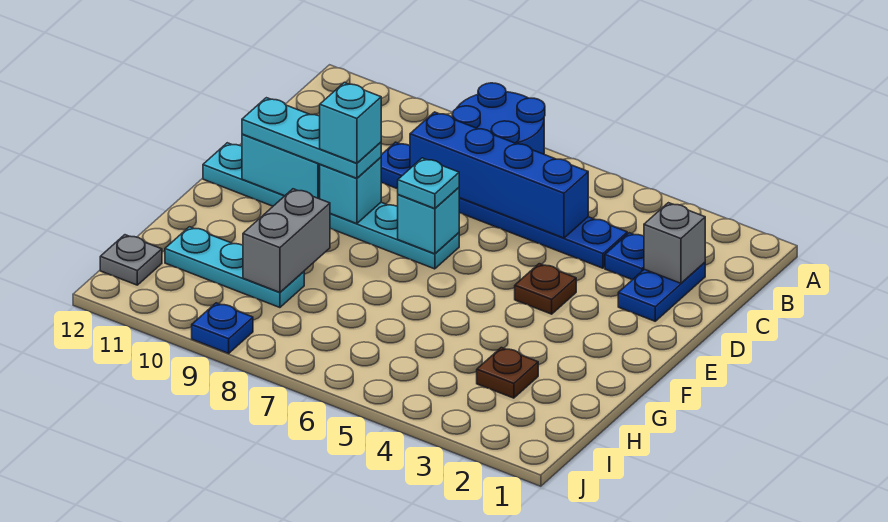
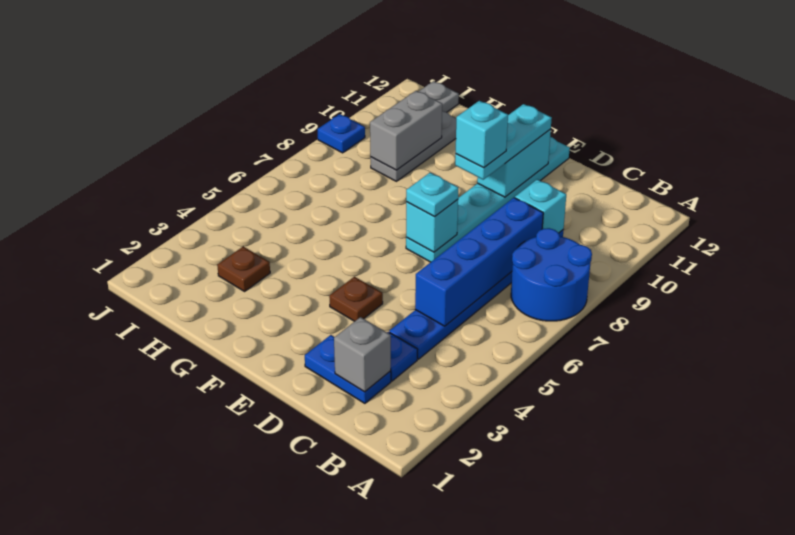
cyan 1x1 brick [320,157,381,224] -> cyan 1x1 brick moved to [515,179,566,233]
grey 1x2 brick [243,189,330,292] -> grey 1x2 brick turned to [370,91,442,170]
cyan 1x3 plate [165,227,304,308] -> grey 1x3 plate [370,111,456,181]

